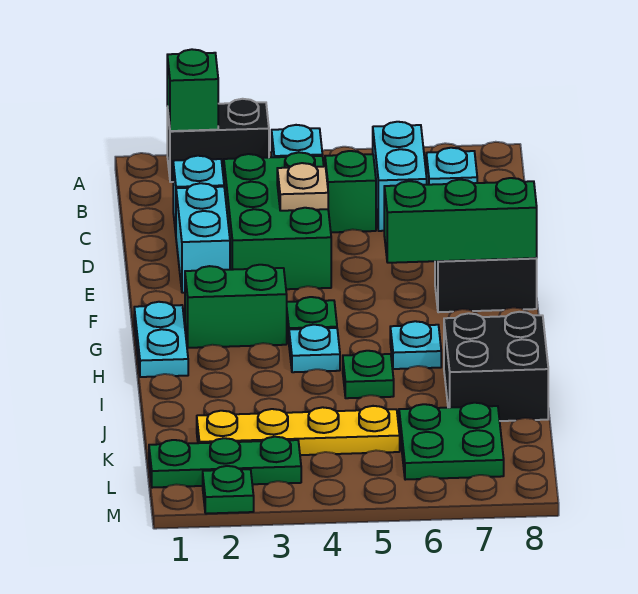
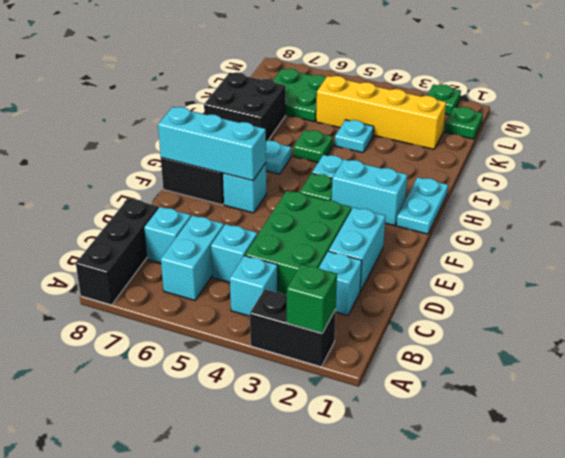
none -> black 1x3 brick [76,198,159,305]
green 1x1 brick [325,151,376,232] -> cyan 1x1 brick [211,224,257,283]
tan 1x1 plate [277,163,328,211] -> none
none -> cyan 1x1 brick [223,163,266,213]
green 1x3 brick [384,178,537,263] -> cyan 1x3 brick [158,107,266,181]
green 1x2 brick [185,265,287,348] -> cyan 1x2 brick [332,159,407,226]
none -> cyan 1x1 plate [335,120,374,153]
yellow 1x4 plate [197,406,400,455] -> yellow 1x4 brick [316,76,446,149]
green 1x3 plate [149,437,301,488] -> green 1x1 plate [445,107,483,139]

